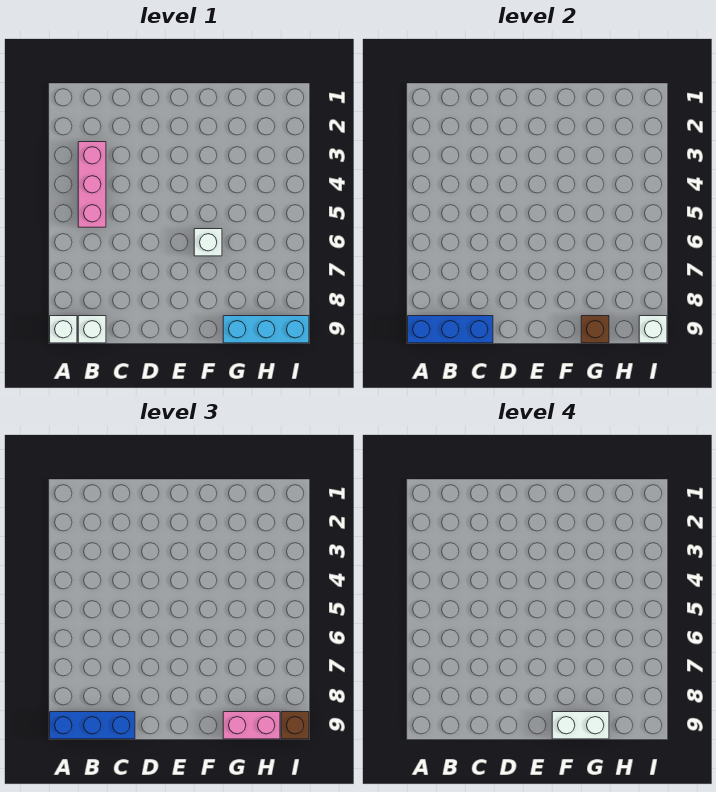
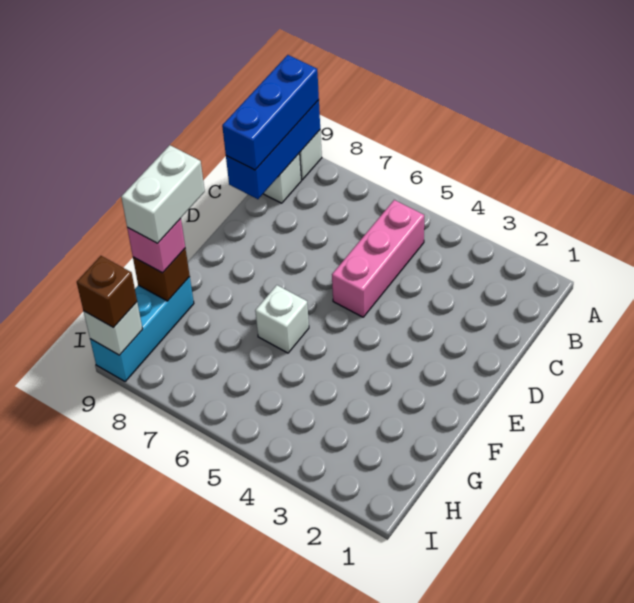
pink 1x3 brick [78,142,106,227] -> pink 1x3 brick turned to [332,200,424,317]
pink 1x2 brick [223,712,280,739] -> pink 1x1 brick [127,218,185,273]

